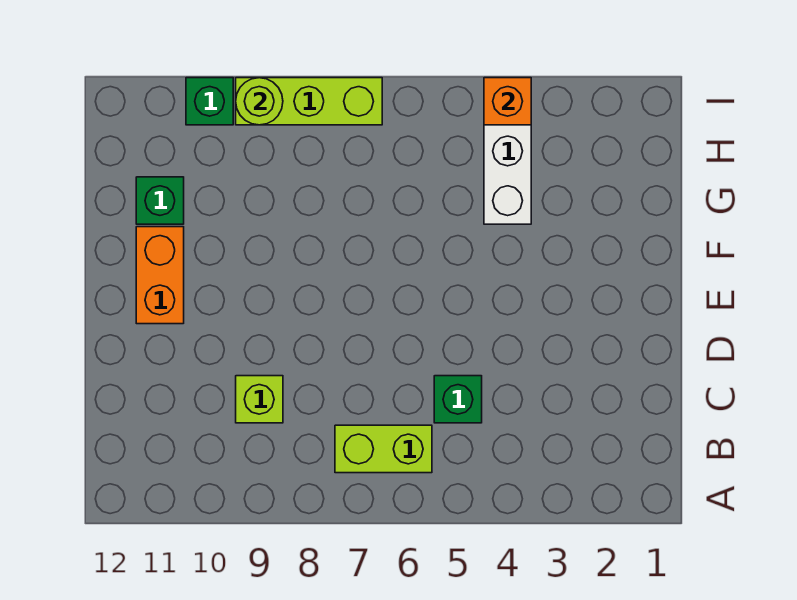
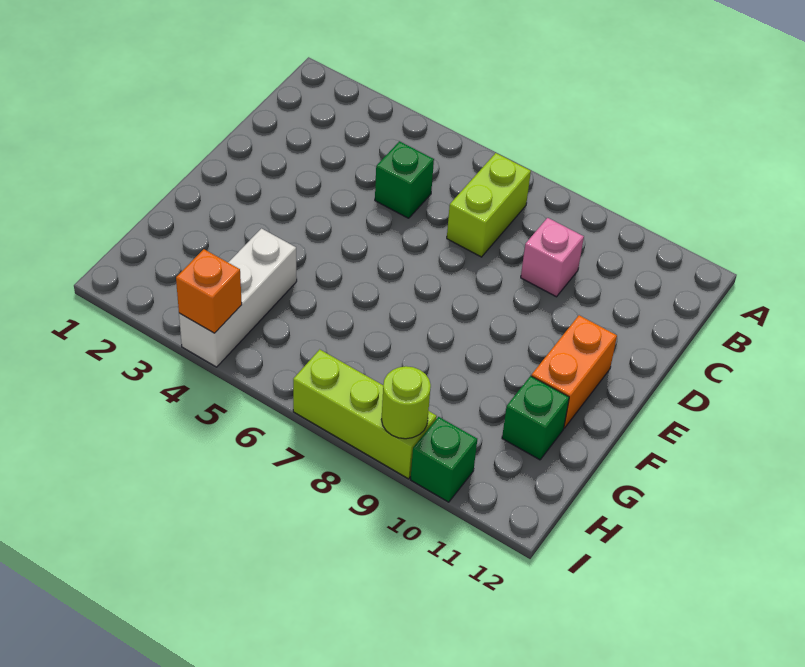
lime 1x2 brick [335,425,432,473] -> lime 1x2 brick turned to [447,153,531,257]
lime 1x1 brick [236,376,283,423] -> pink 1x1 brick [521,218,584,297]

